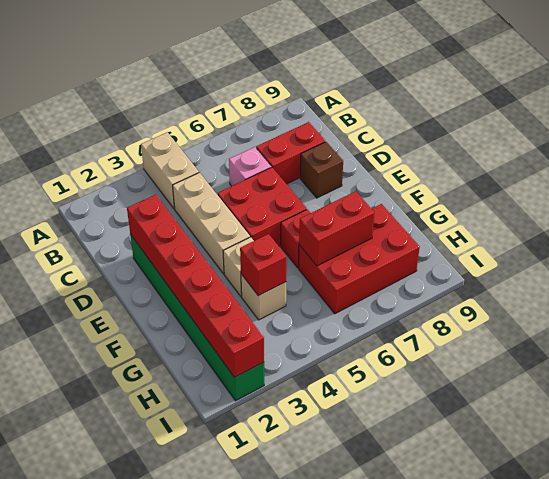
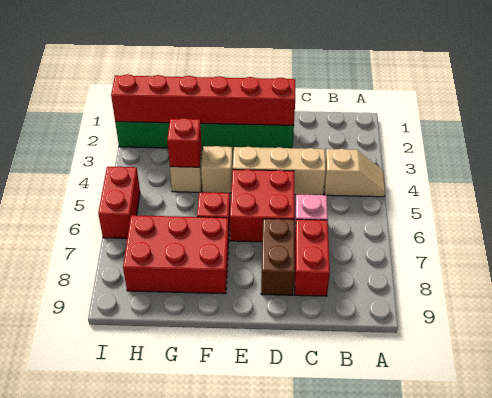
tan 1x2 brick [141,132,199,209] -> tan 1x2 slope [324,149,385,197]
brown 1x1 brick [300,142,343,198] -> brown 1x2 brick [261,219,295,295]
red 2x3 brick [299,204,420,314] -> red 2x3 brick turned to [123,215,229,294]
red 1x2 brick [299,191,375,266] -> red 1x2 brick moved to [98,166,140,238]

